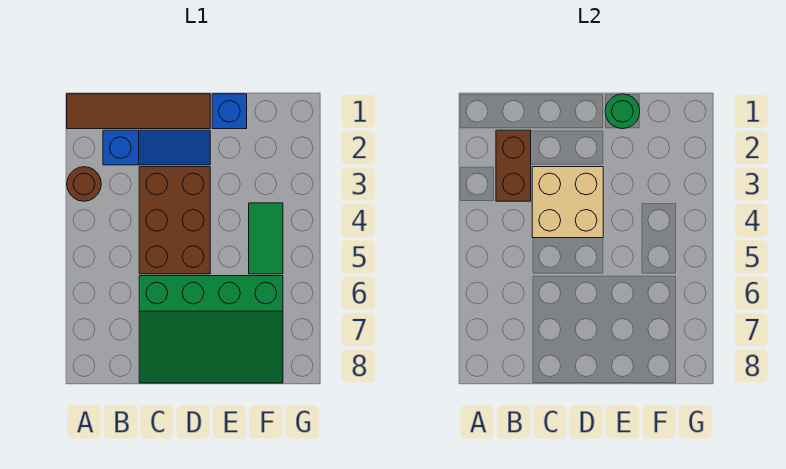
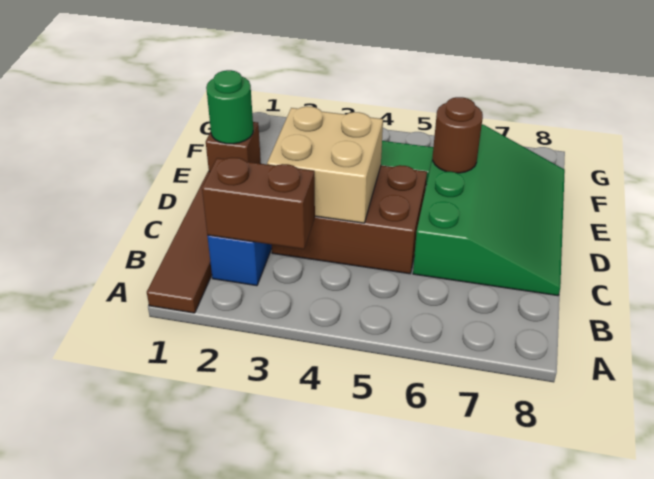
brown 1x1 round brick [67,167,101,201] -> brown 1x1 round brick moved to [433,97,483,173]
blue 1x1 brick [212,94,247,129] -> brown 1x1 brick [206,122,261,171]

